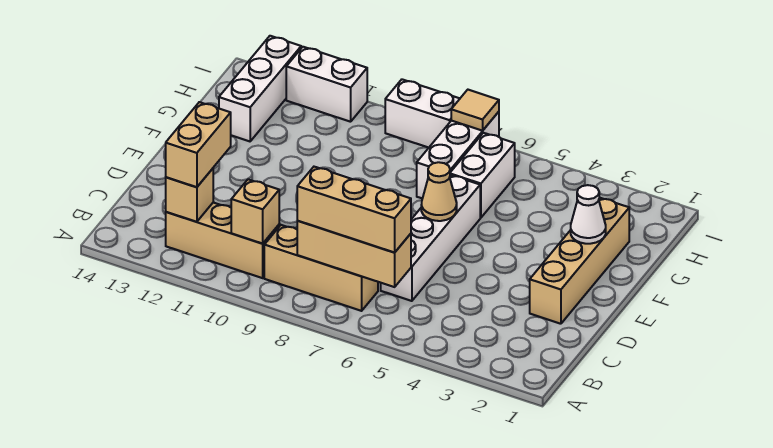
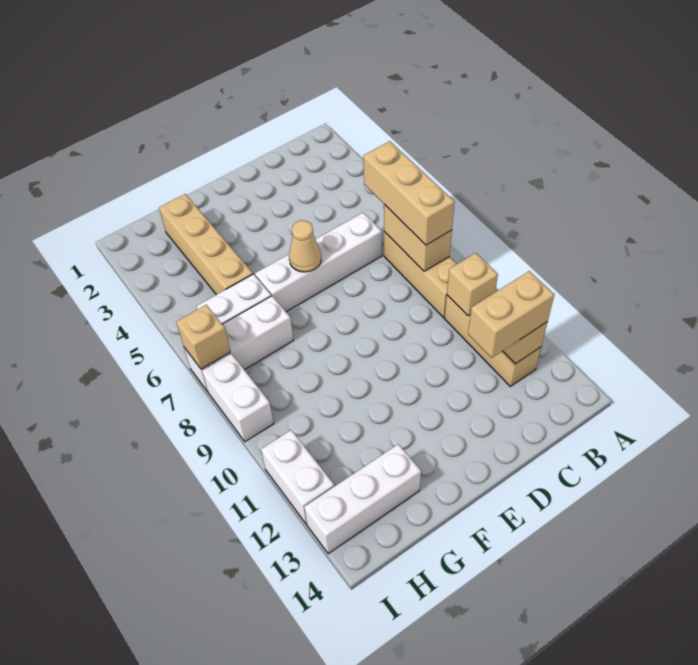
tan 1x3 brick [297,221,411,287] -> tan 1x2 brick [384,205,452,271]
tan 1x4 brick [530,198,629,324] -> tan 1x4 brick turned to [159,194,253,295]
white 1x1 cone [571,185,606,244] -> none
tan 1x1 tile [451,90,499,131] -> tan 1x1 brick [176,305,230,369]

